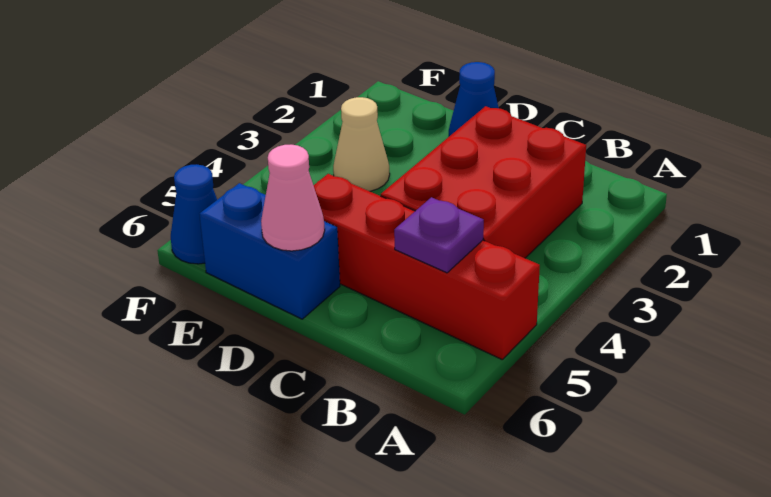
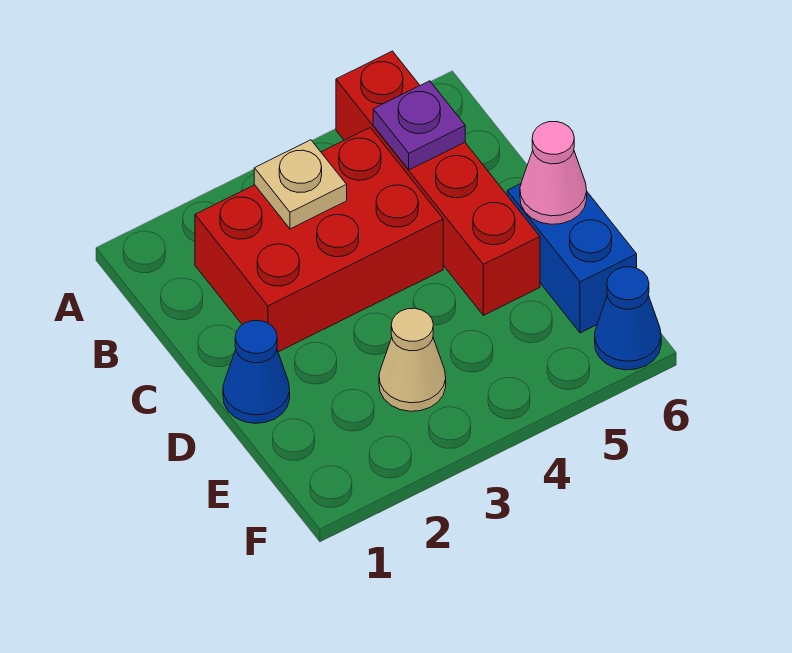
none -> tan 1x1 plate [254,140,347,229]

